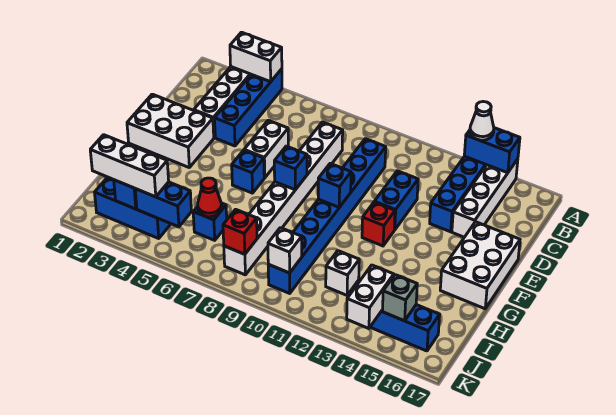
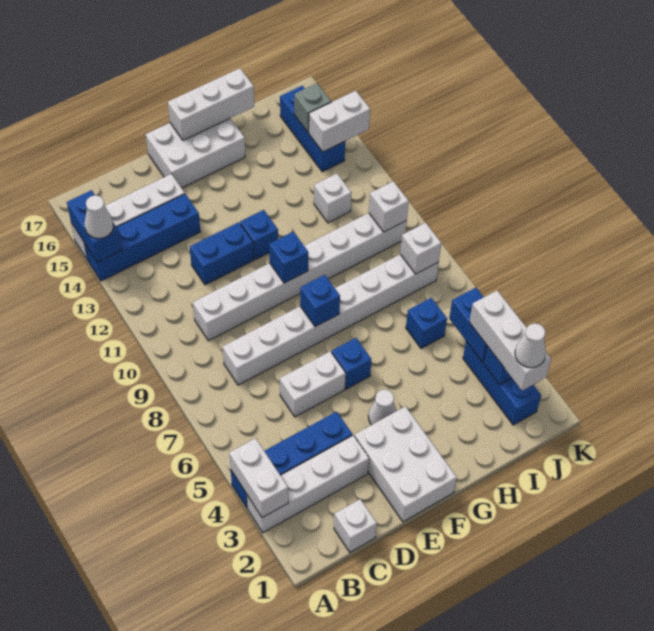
none -> white 1x1 brick [334,499,377,552]
blue 1x8 brick [268,139,386,293] -> white 1x8 brick [193,213,407,341]
none -> white 1x1 cone [368,390,397,425]
red 1x1 brick [362,202,395,246] -> blue 1x1 brick [240,210,278,260]
none -> white 1x3 brick [168,68,254,140]
red 1x1 cone [198,178,222,217] -> none
none -> white 1x1 cone [515,323,546,368]
red 1x1 brick [223,209,257,254] -> white 1x1 brick [400,223,441,274]

